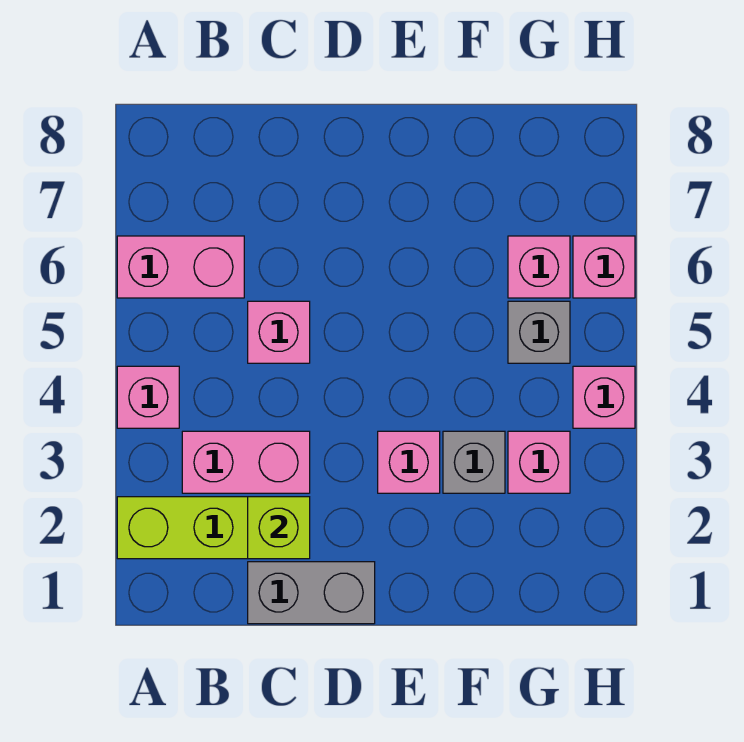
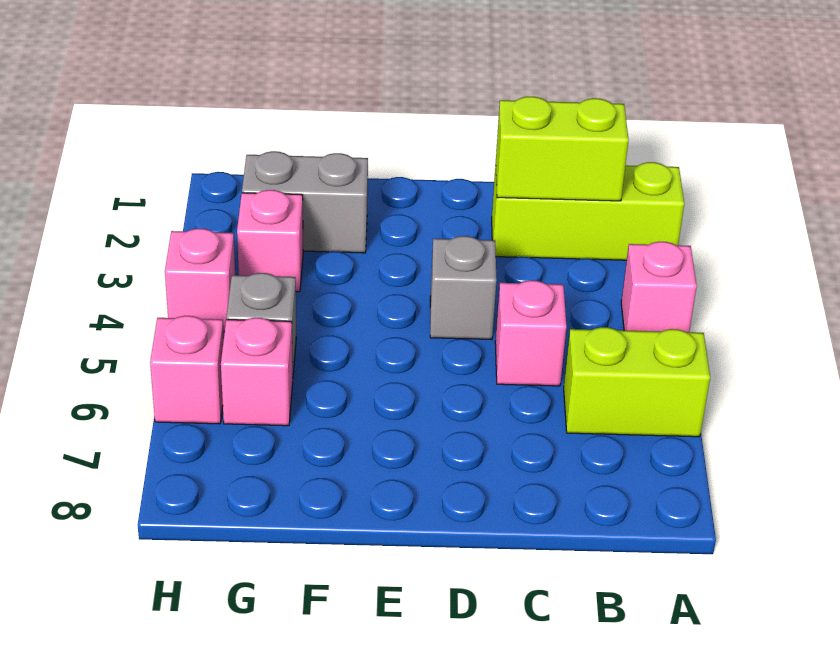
pink 1x2 brick [117,236,244,298] -> lime 1x2 brick [564,327,710,437]
pink 1x2 brick [182,431,310,493] -> none
grey 1x2 brick [248,562,375,624] -> grey 1x2 brick moved to [242,151,368,253]
lime 1x1 brick [248,497,310,559] -> lime 1x2 brick [496,97,629,201]
pink 1x1 brick [378,431,440,493] -> none
grey 1x1 brick [443,431,505,493] -> grey 1x1 brick moved to [430,236,497,340]

